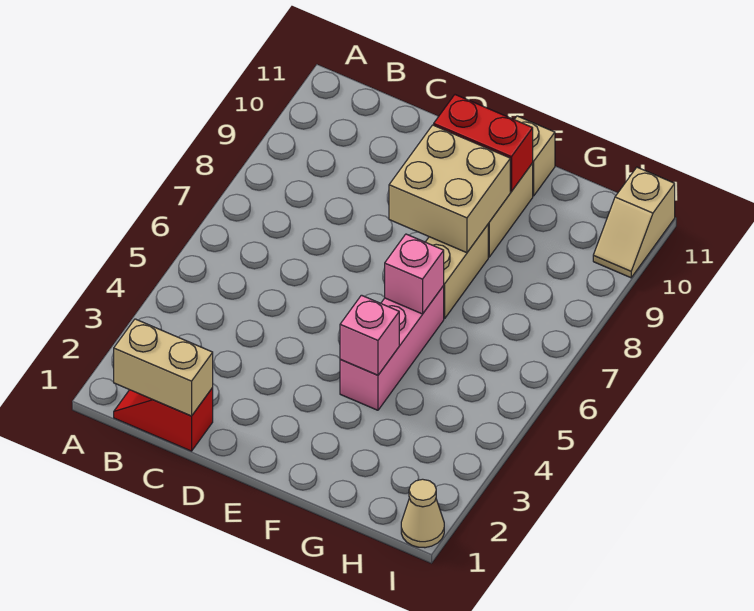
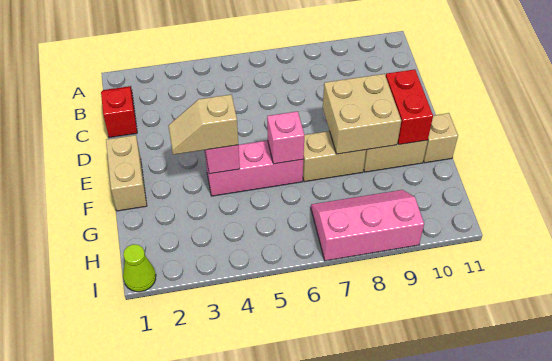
tan 1x2 brick [114,319,213,416] -> tan 1x2 brick moved to [106,135,147,211]
none -> pink 2x3 slope [311,190,424,261]
tan 1x1 cone [401,479,444,548] -> lime 1x1 cone [123,244,156,292]
tan 1x2 slope [593,167,675,278] -> tan 1x2 slope moved to [168,95,238,155]

